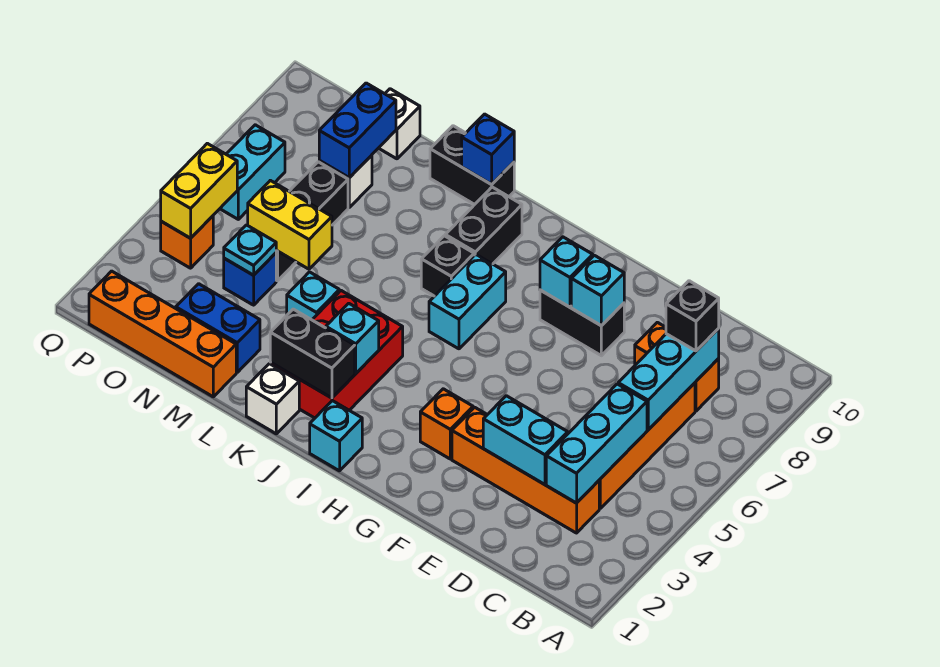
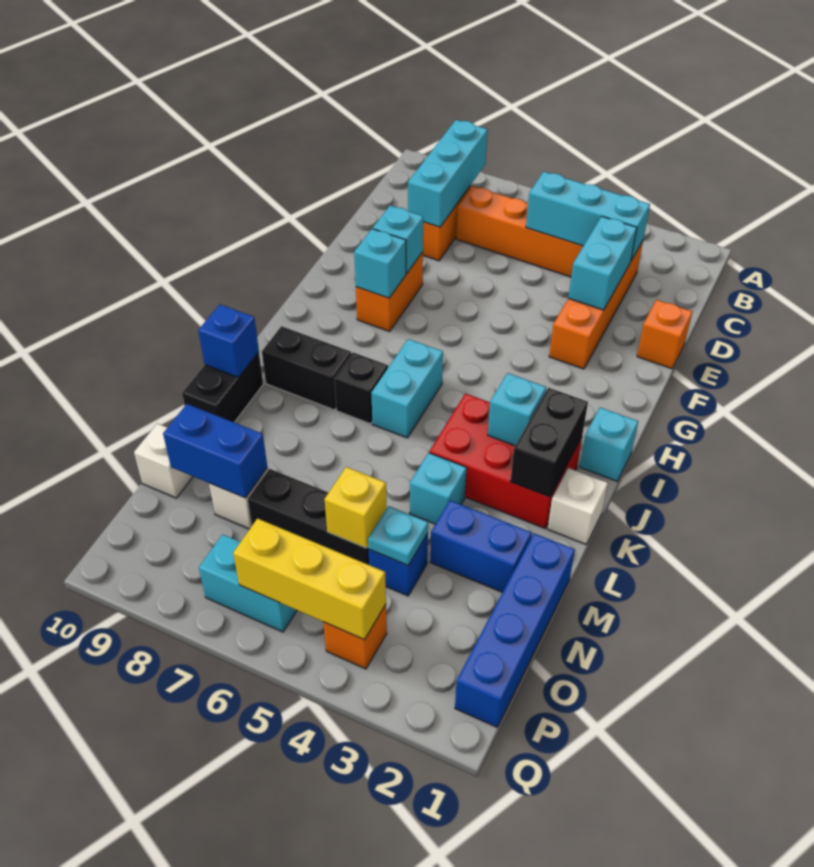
cyan 1x3 brick [618,329,719,430] -> cyan 1x3 brick turned to [408,120,488,227]
black 1x1 brick [666,281,719,351] -> none
black 1x2 brick [540,290,624,356] -> orange 1x2 brick [356,252,423,331]
orange 1x1 brick [420,389,473,459] -> orange 1x1 brick moved to [637,300,692,369]
cyan 1x2 brick [429,254,506,349] -> cyan 1x2 brick turned to [371,339,443,438]
orange 1x4 brick [89,271,236,397] -> blue 1x4 brick [455,533,575,727]
blue 1x2 brick [176,284,260,372] -> blue 1x2 brick turned to [430,500,532,592]
yellow 1x2 brick [248,180,332,269] -> yellow 1x1 brick [325,467,387,548]
yellow 1x2 brick [161,143,237,238] -> yellow 1x3 brick [233,519,386,640]

